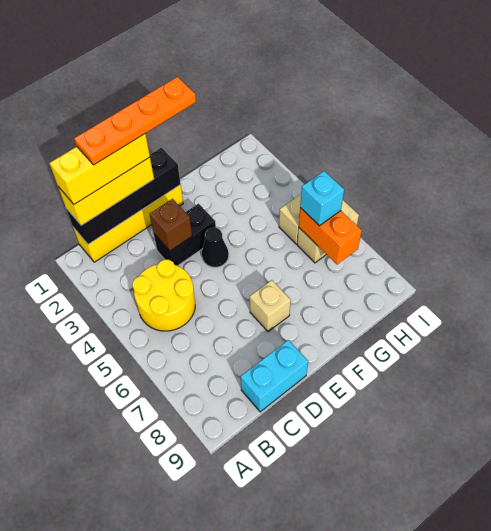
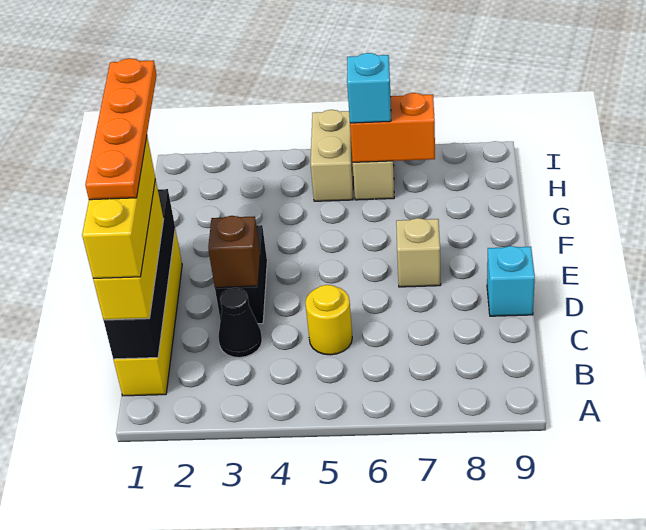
yellow 2x2 round brick [132,260,195,331] -> yellow 1x1 round brick [305,285,352,355]
cyan 1x2 brick [241,340,308,412] -> cyan 1x1 brick [487,246,535,316]
black 1x1 cone [202,227,229,267] -> black 1x1 cone moved to [218,288,262,358]

